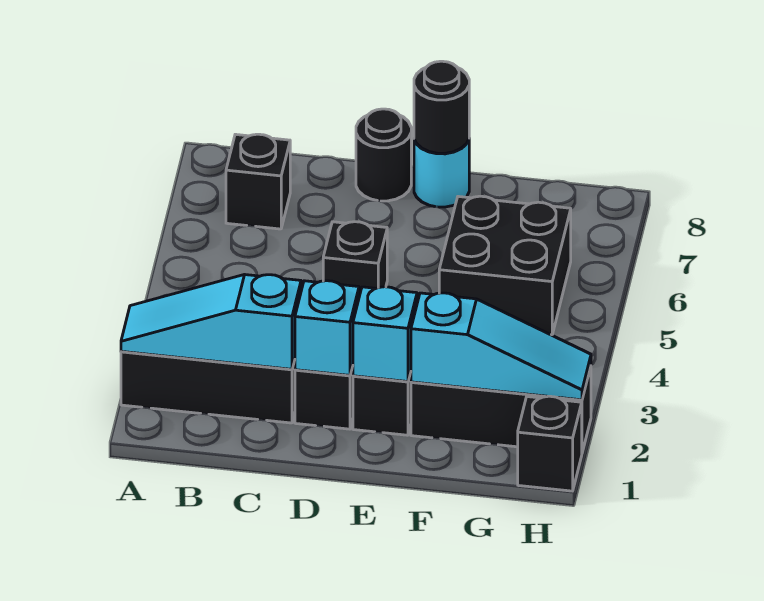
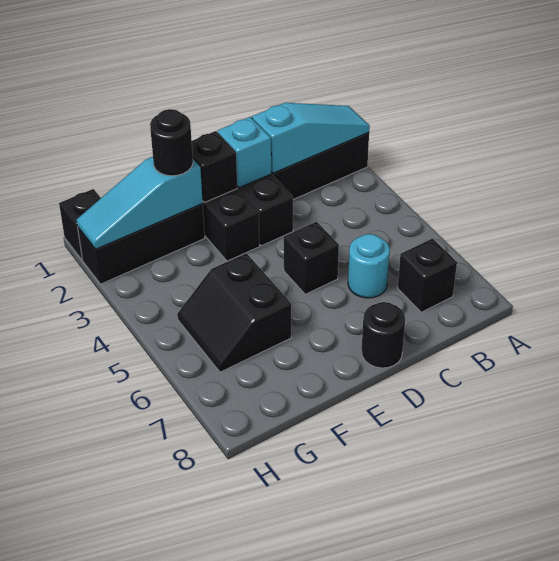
cyan 1x1 brick [353,287,417,382] -> black 1x1 brick [192,131,238,203]
cyan 1x1 round brick [414,140,469,207] -> cyan 1x1 round brick moved to [348,234,390,298]
black 1x1 round brick [414,61,469,153] -> black 1x1 round brick moved to [150,109,193,176]
black 2x2 brick [439,196,571,335] -> black 2x2 slope [177,253,291,372]

